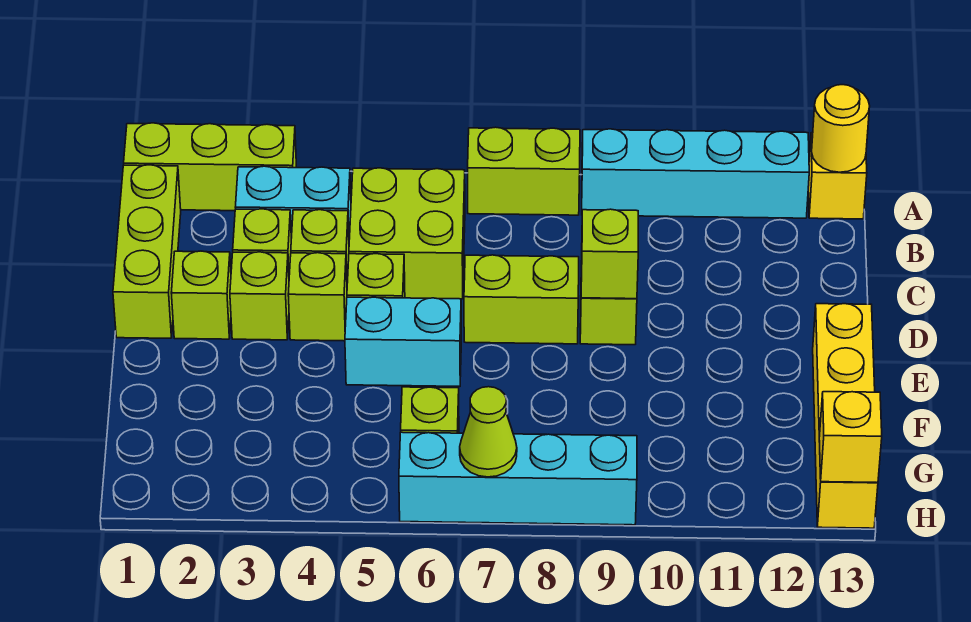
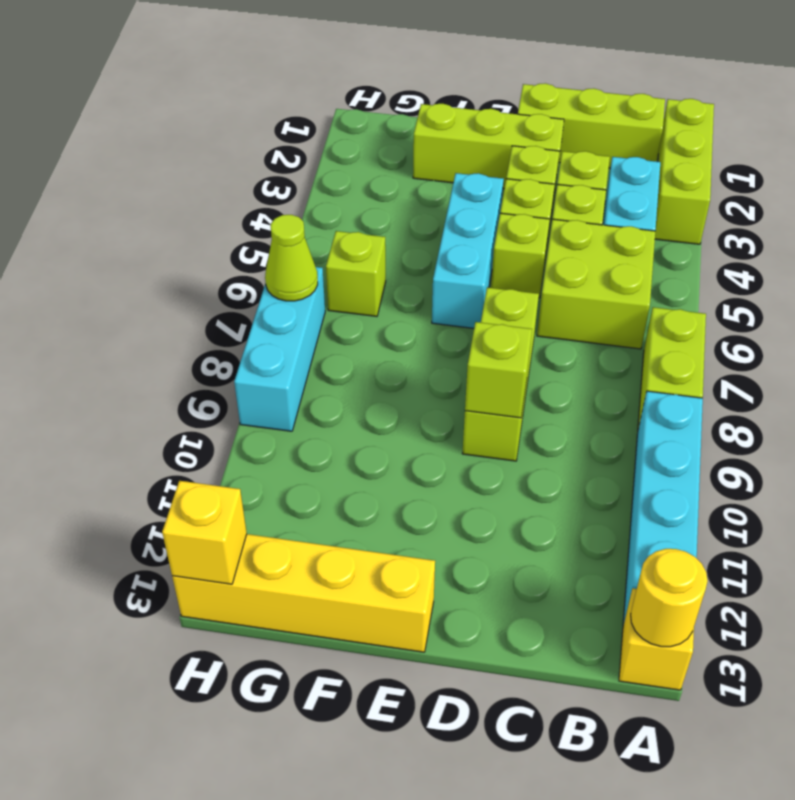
lime 1x1 brick [171,251,231,339] -> lime 1x3 brick [413,104,564,188]
cyan 1x2 brick [345,297,461,386] -> cyan 1x3 brick [432,173,504,328]
cyan 1x4 brick [399,432,637,525] -> cyan 1x3 brick [234,267,325,431]

